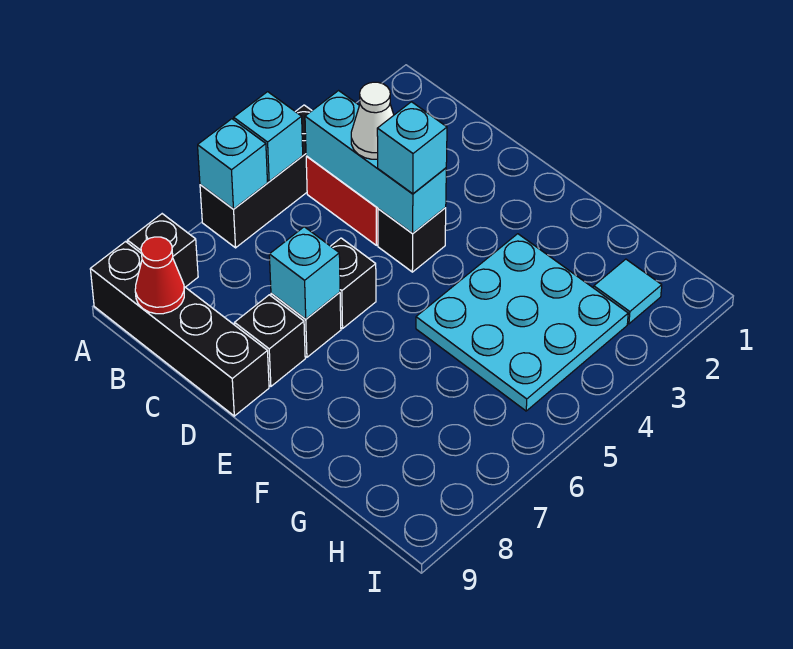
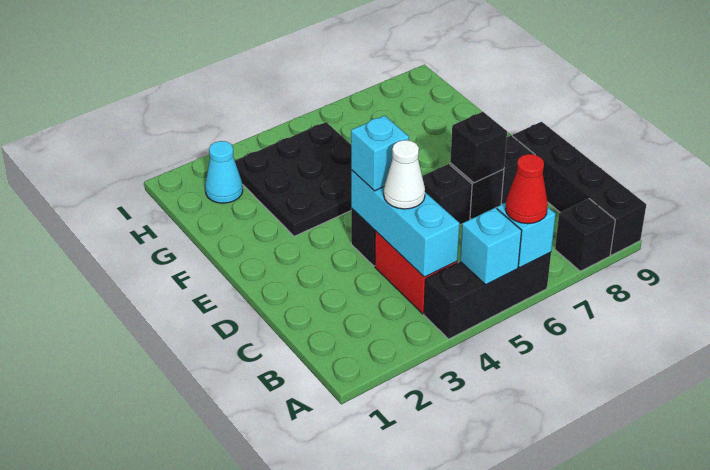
red 1x1 cone [135,237,184,314] -> red 1x1 cone moved to [506,154,548,224]
cyan 1x1 brick [269,227,340,319] -> black 1x1 brick [450,112,507,183]
cyan 3x3 plate [416,234,628,411] -> black 3x3 plate [235,122,351,236]
cyan 1x1 tile [594,259,662,324] -> cyan 1x1 cone [205,141,243,203]

